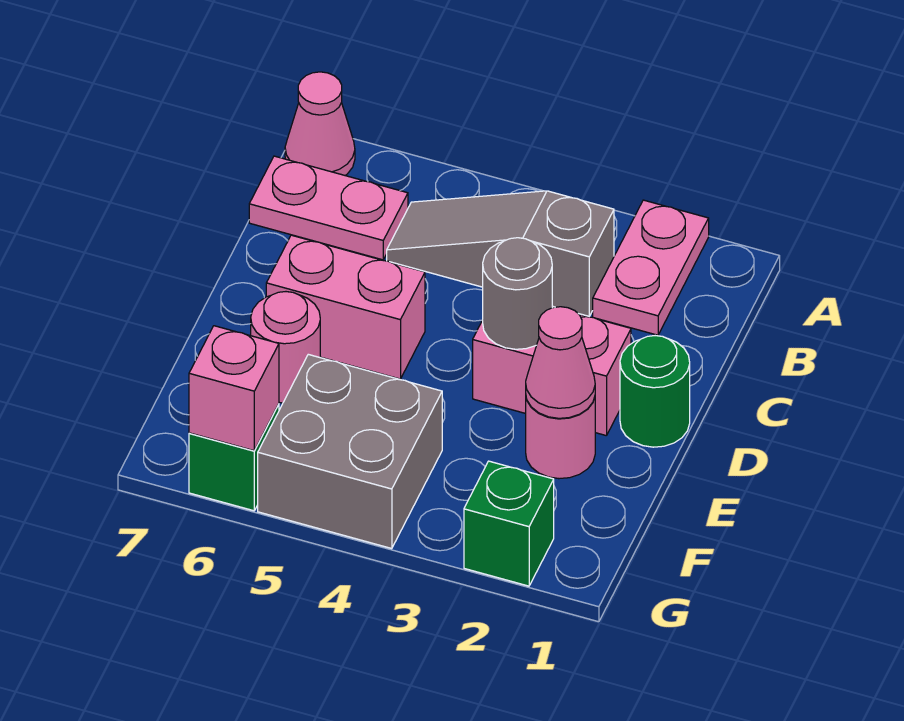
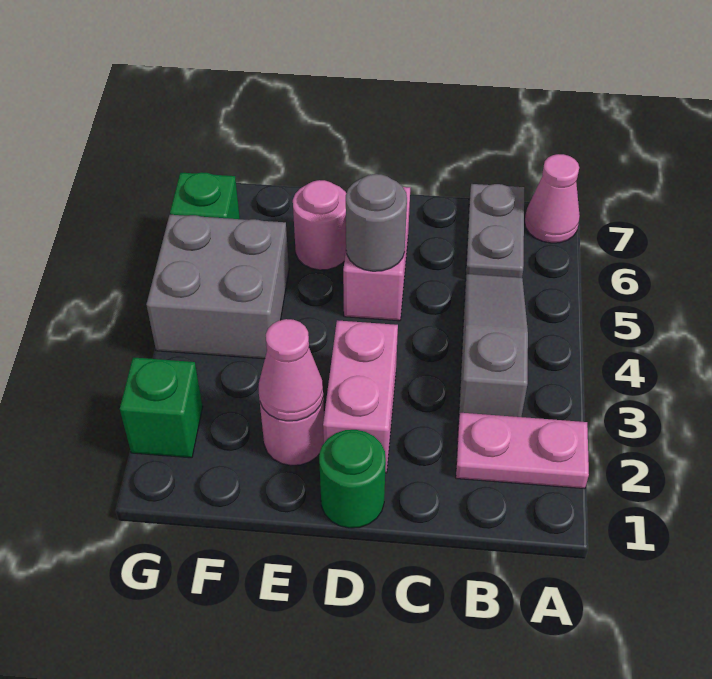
pink 1x2 plate [249,156,408,260] -> grey 1x2 plate [466,184,524,278]
grey 1x1 round brick [483,238,552,349] -> grey 1x1 round brick moved to [346,174,407,271]
pink 1x1 brick [189,326,279,451] -> none

